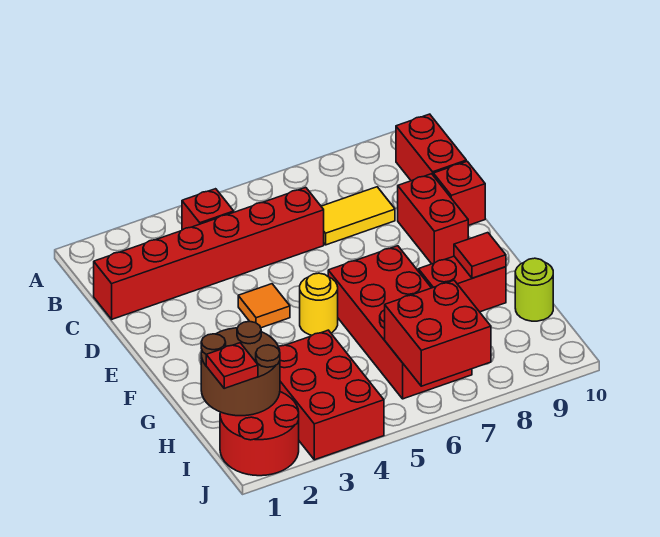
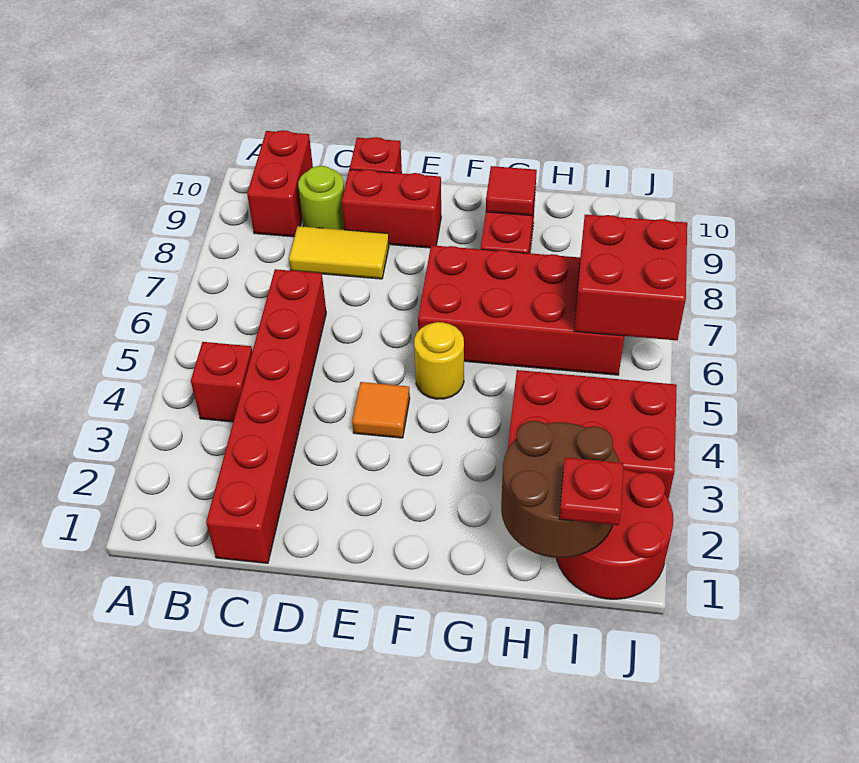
red 1x2 brick [396,114,466,181] -> red 1x2 brick turned to [247,130,313,237]
yellow 1x2 tile [321,187,395,245] -> yellow 1x2 tile turned to [289,226,389,279]
lime 1x1 round brick [515,258,553,321] -> lime 1x1 round brick moved to [298,166,344,230]

